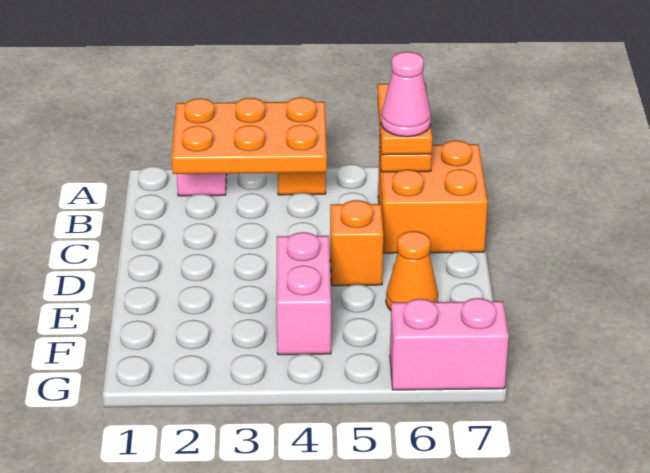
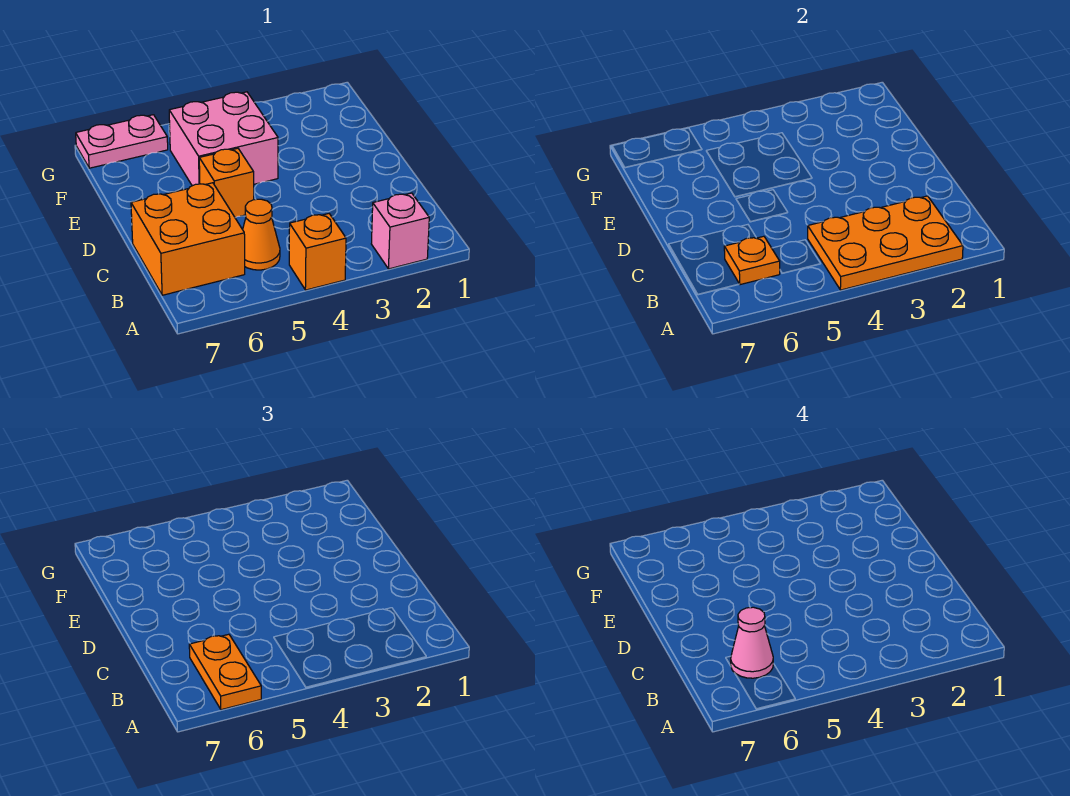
pink 1x2 brick [276,232,331,355] -> pink 2x2 brick [169,92,278,186]
orange 1x1 cone [386,231,438,310] -> orange 1x1 cone moved to [243,199,280,270]
pink 1x2 brick [390,298,509,390] -> pink 1x2 plate [76,115,168,168]

